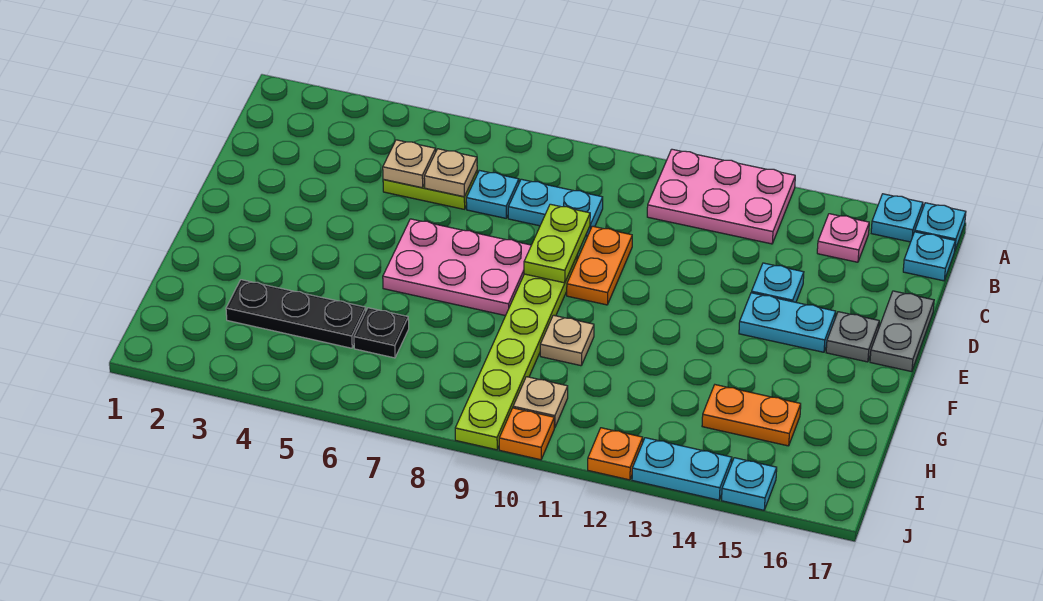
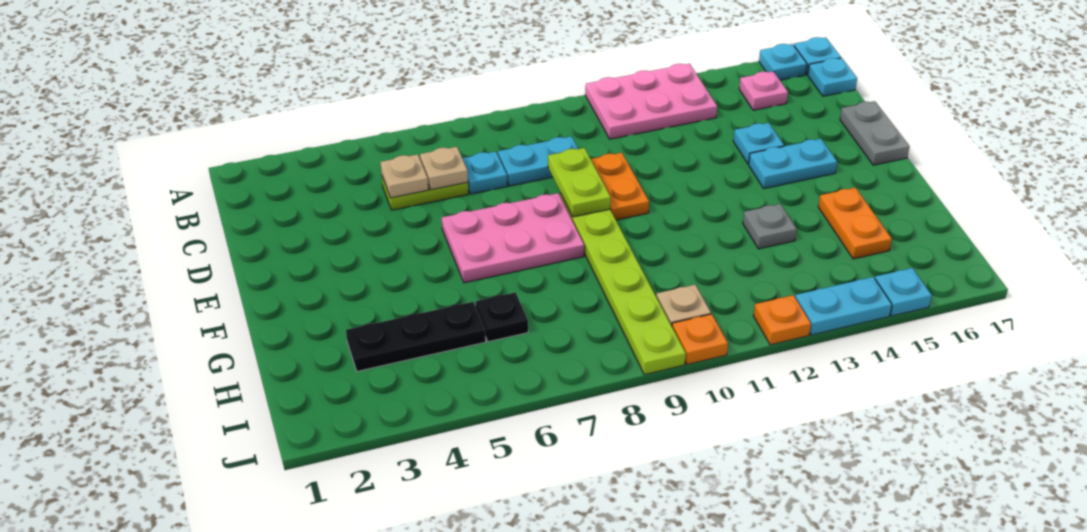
grey 1x1 plate [826,312,879,362] -> grey 1x1 plate moved to [743,204,797,249]
tan 1x1 plate [540,315,594,366] -> none
orange 1x2 plate [702,385,801,446] -> orange 1x2 plate turned to [818,188,892,259]

